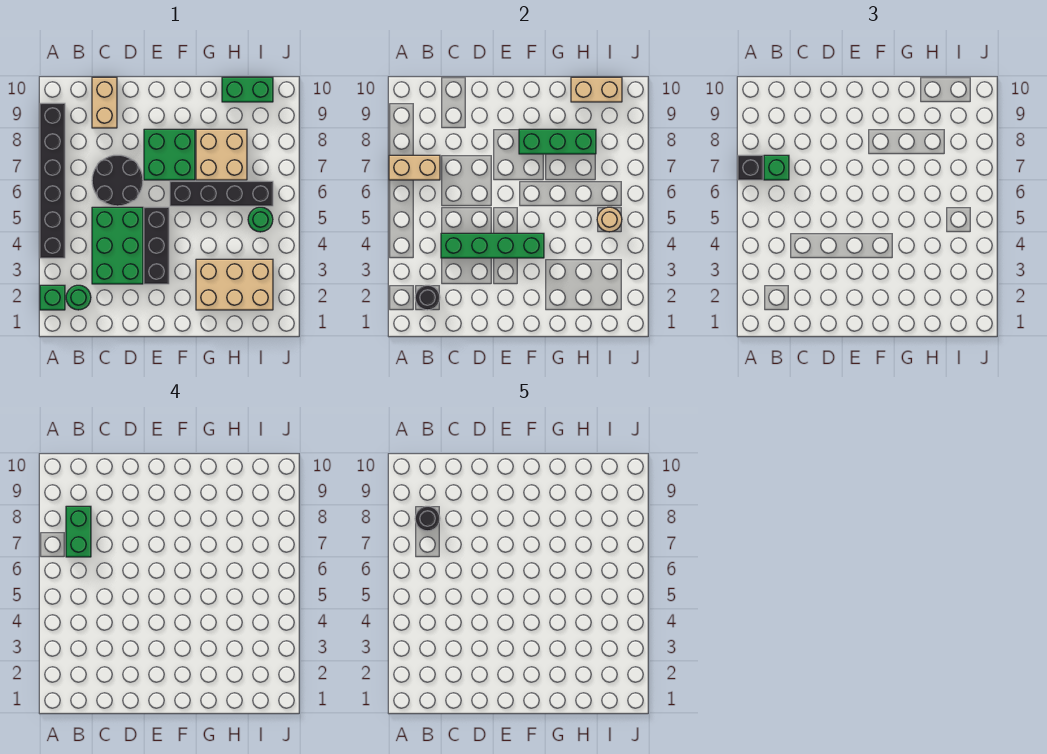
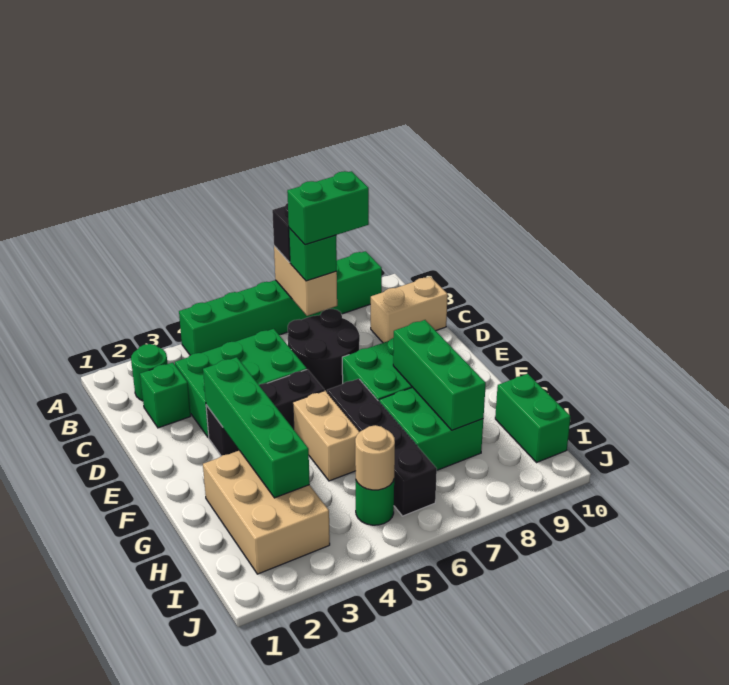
green 1x1 brick [40,285,65,310] -> green 1x1 brick moved to [140,363,191,428]
black 1x6 brick [40,103,65,258] -> green 1x6 brick [179,251,382,355]
black 1x1 round brick [415,285,440,310] -> none
black 1x1 round brick [415,506,440,531] -> none
green 1x4 brick [441,233,544,258] -> green 1x4 brick moved to [203,357,310,498]
tan 2x2 brick [196,129,247,180] -> green 2x2 brick [379,387,483,470]
tan 1x2 brick [571,77,622,102] -> tan 1x2 brick moved to [293,391,359,481]

